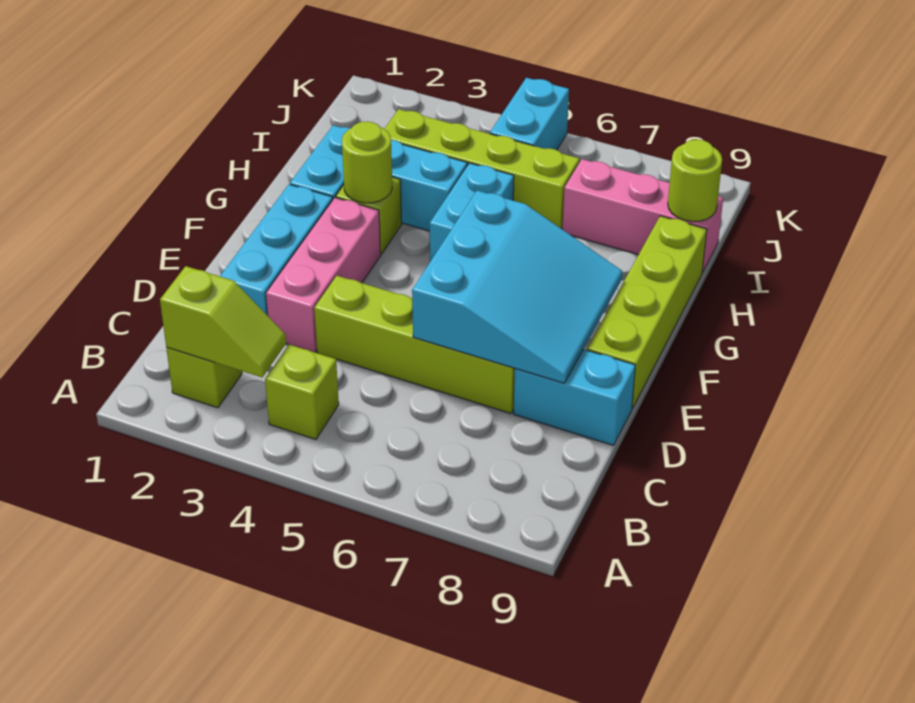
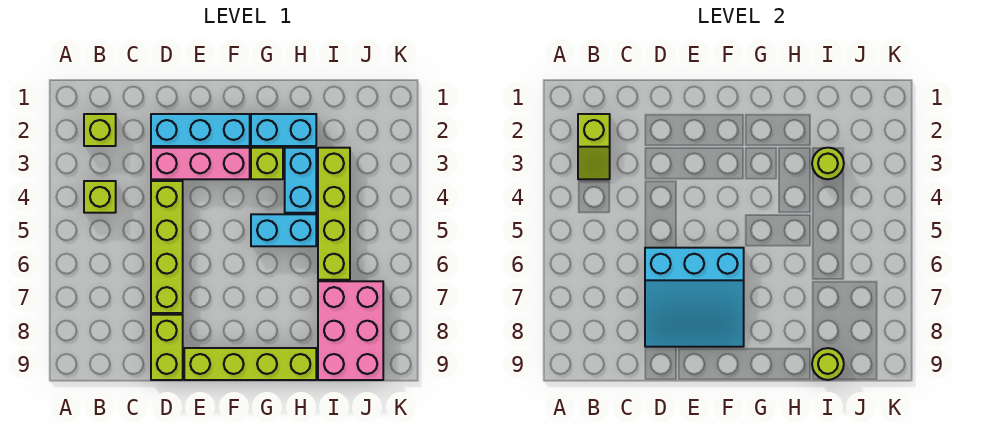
cyan 1x2 brick [514,349,635,445] -> lime 1x2 brick [151,315,183,380]
lime 1x1 round brick [342,122,392,203] -> lime 1x1 round brick moved to [812,148,844,179]
pink 1x3 brick [562,159,723,273] -> pink 2x3 brick [318,281,383,380]
cyan 1x2 brick [490,78,569,150] -> none

